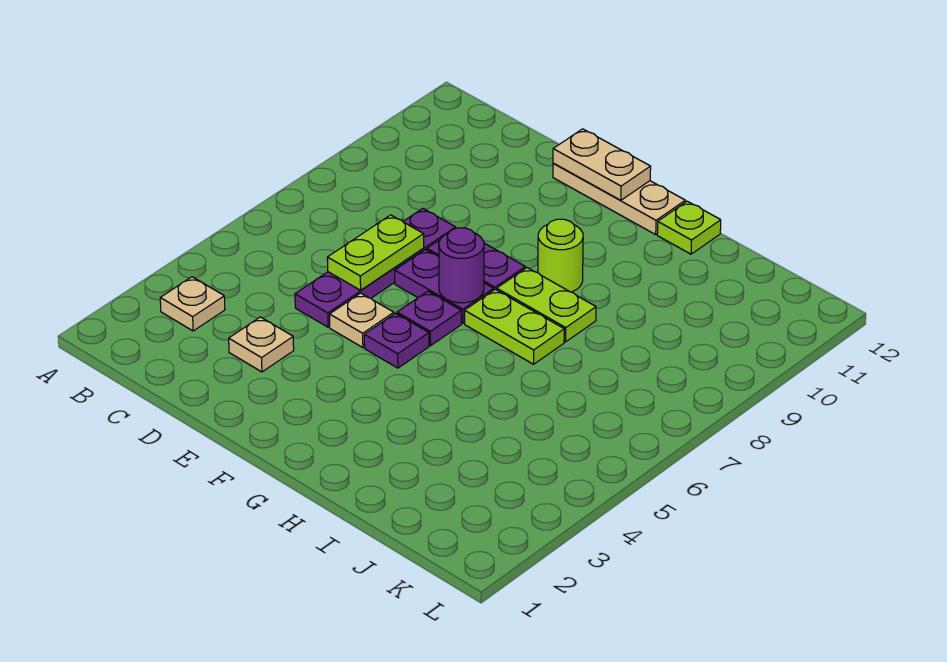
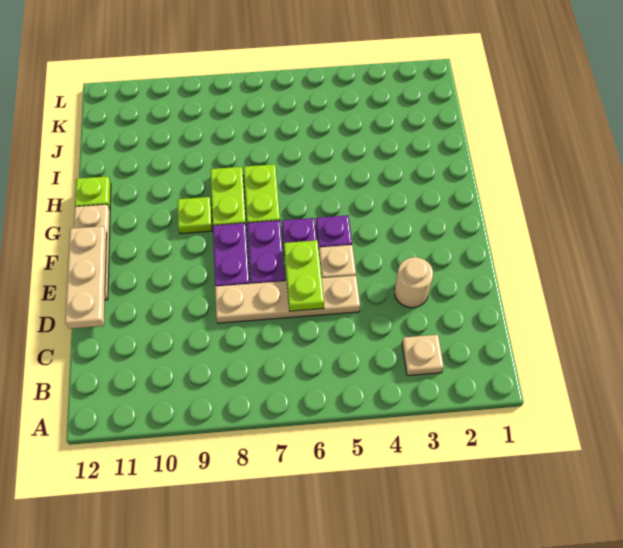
tan 1x1 plate [229,317,294,372] -> tan 1x1 round brick [395,257,433,308]
purple 1x4 plate [295,209,456,327] -> tan 1x4 plate [215,276,360,323]
lime 1x2 plate [327,215,424,290] -> lime 1x2 plate turned to [284,240,324,311]
tan 1x2 plate [553,129,651,200] -> tan 1x3 plate [65,226,107,329]
purple 1x1 round brick [439,228,484,303] -> none
lime 1x1 round brick [538,219,583,292] -> lime 1x1 plate [178,197,212,234]

